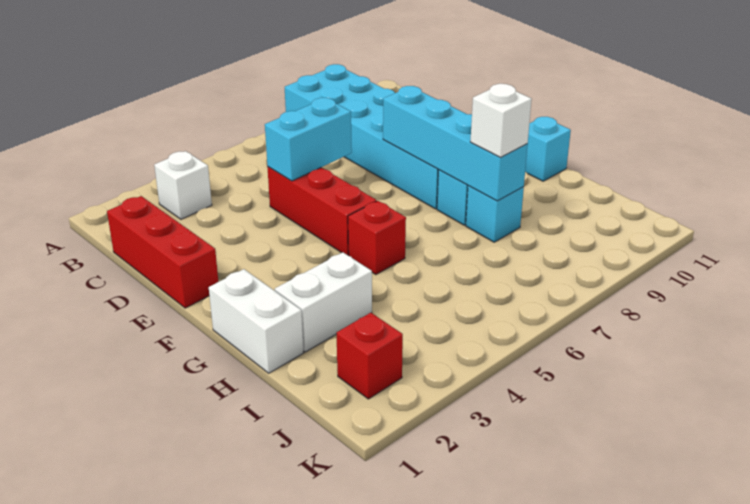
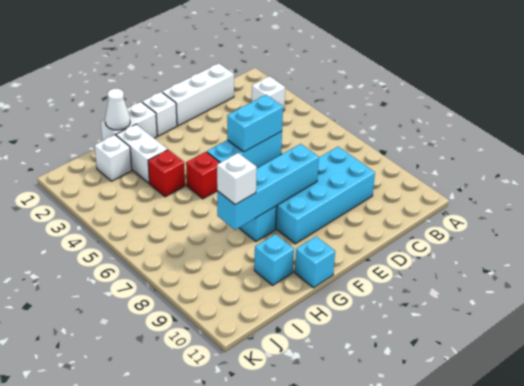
cyan 2x6 brick [285,64,439,209] -> cyan 2x4 brick [276,147,375,244]
red 1x3 brick [107,196,218,308] -> white 1x3 brick [162,64,234,126]
red 1x3 brick [267,167,377,256] -> cyan 1x3 brick [207,131,282,168]
cyan 1x2 brick [265,98,352,181] -> cyan 1x2 brick turned to [227,95,283,152]
none -> white 1x1 brick [142,92,177,136]
none -> white 1x1 cone [105,89,130,130]
cyan 1x1 brick [466,186,524,242] -> cyan 1x1 brick moved to [254,234,294,285]
none -> white 1x1 brick [95,135,132,181]
red 1x1 brick [336,313,403,399] -> red 1x1 brick moved to [148,150,185,197]

